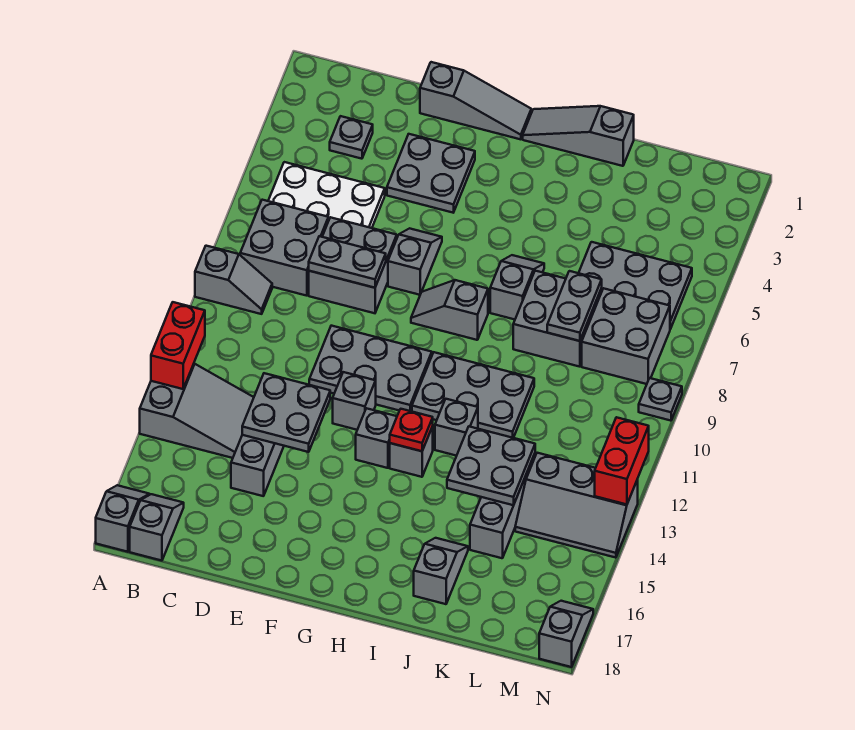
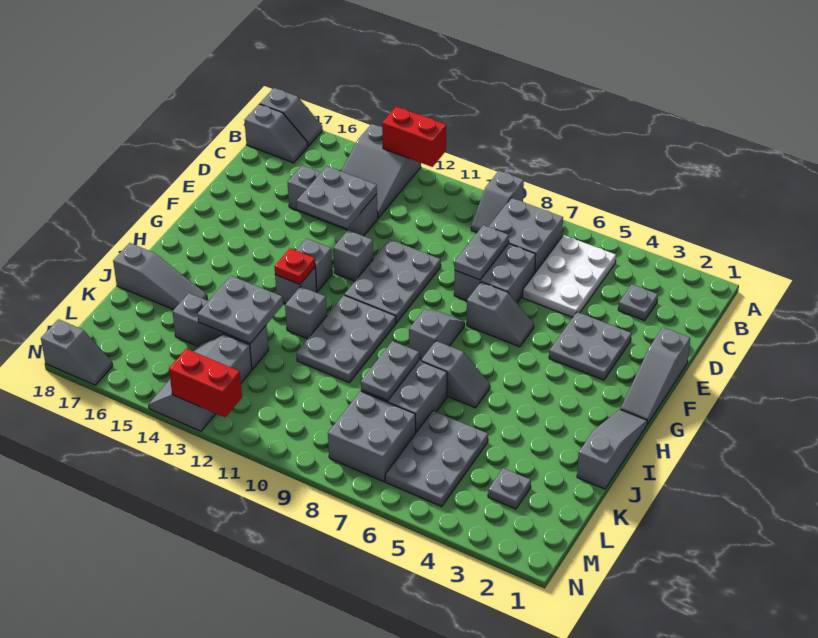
grey 1x2 slope [414,538,468,604] -> grey 1x3 slope [113,243,207,310]
grey 1x2 plate [547,271,602,341] -> grey 1x2 plate turned to [361,341,419,401]
grey 1x1 plate [639,378,682,421] -> grey 1x1 plate moved to [488,468,531,509]

